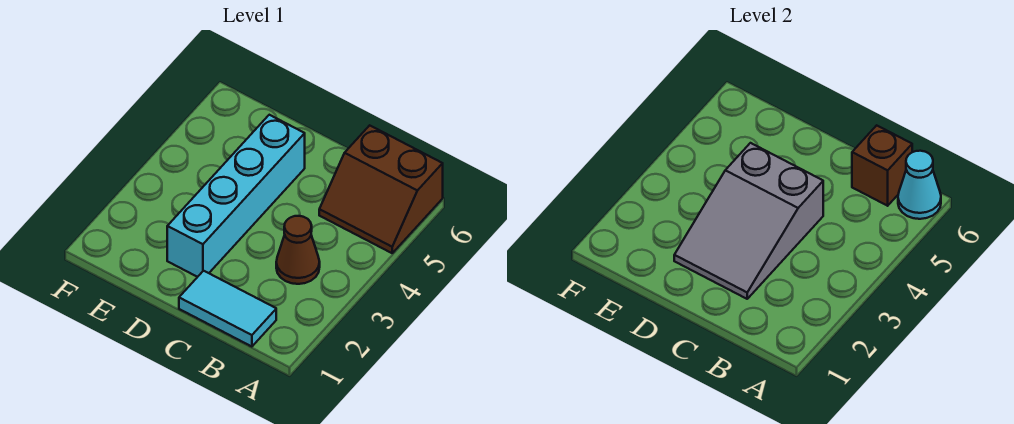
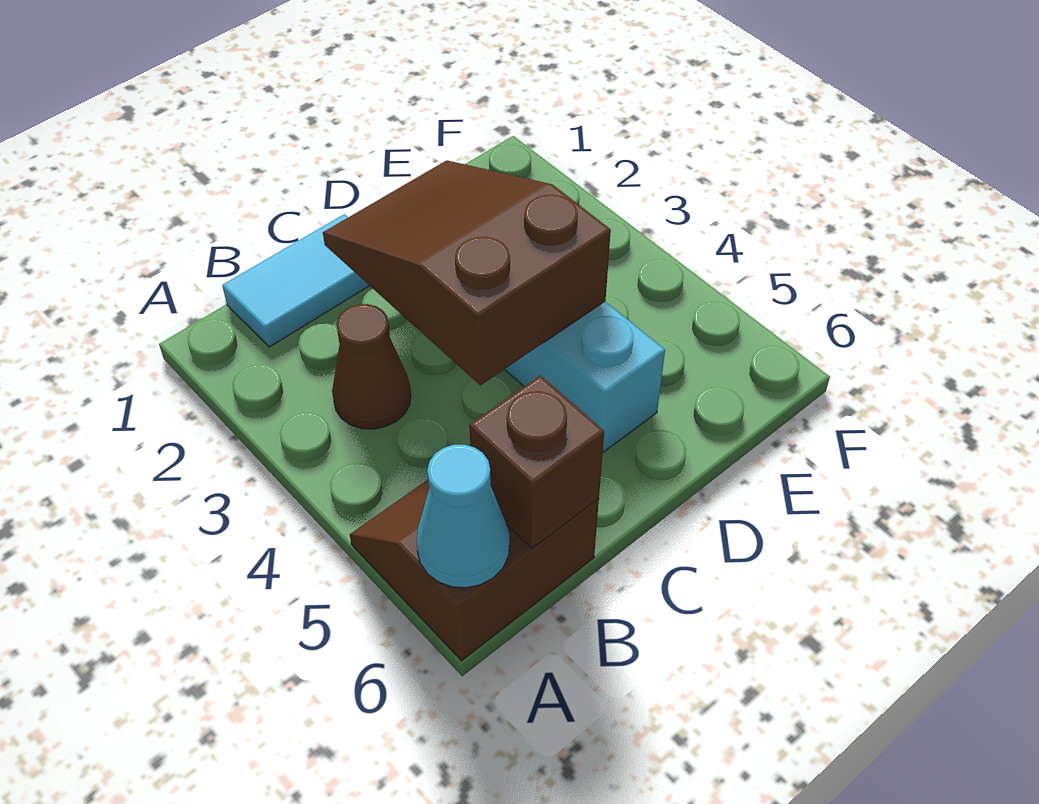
grey 2x3 slope [674,143,823,299] -> brown 2x3 slope [323,160,611,385]

